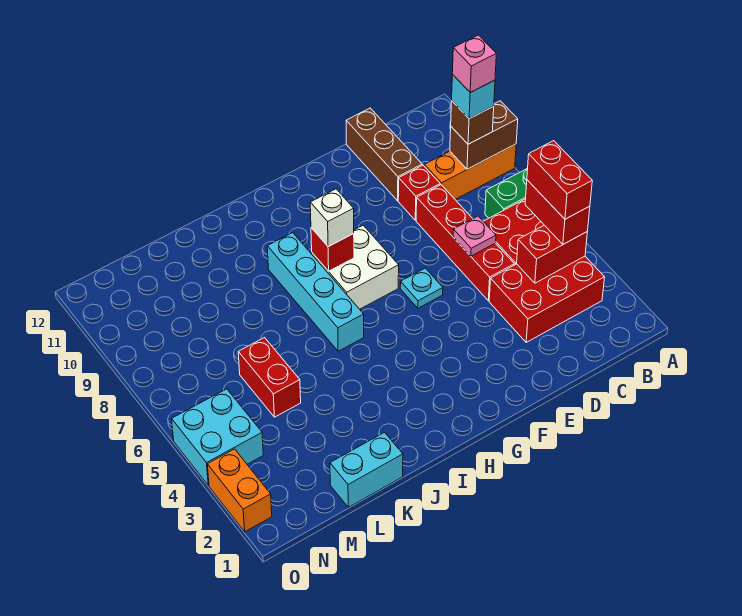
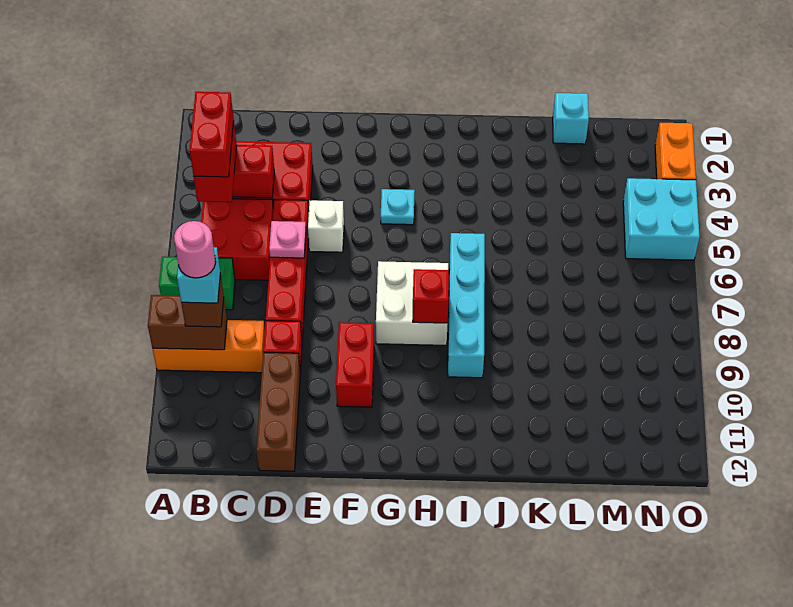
pink 1x1 brick [452,35,496,92] -> pink 1x1 round brick [174,221,216,278]
cyan 1x1 plate [400,268,443,308] -> cyan 1x1 plate moved to [381,189,415,225]
white 1x1 brick [310,189,354,247] -> white 1x1 brick moved to [308,200,344,252]
cyan 1x2 brick [330,433,403,507] -> cyan 1x1 brick [553,93,589,144]
red 1x2 brick [238,338,301,417] -> red 1x2 brick moved to [336,322,374,407]

